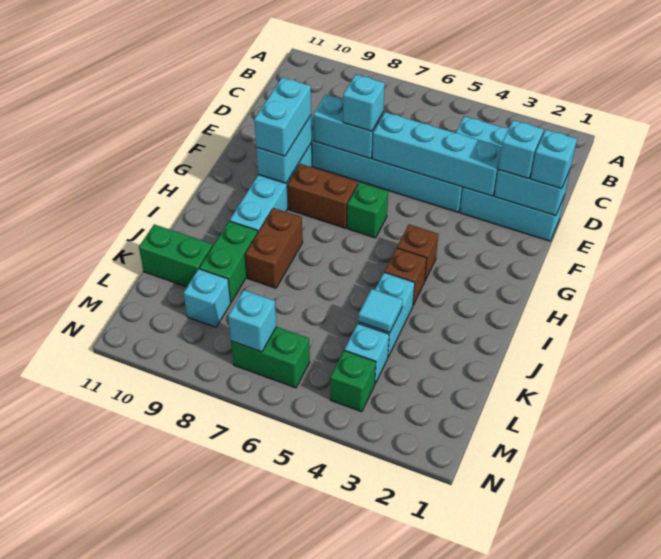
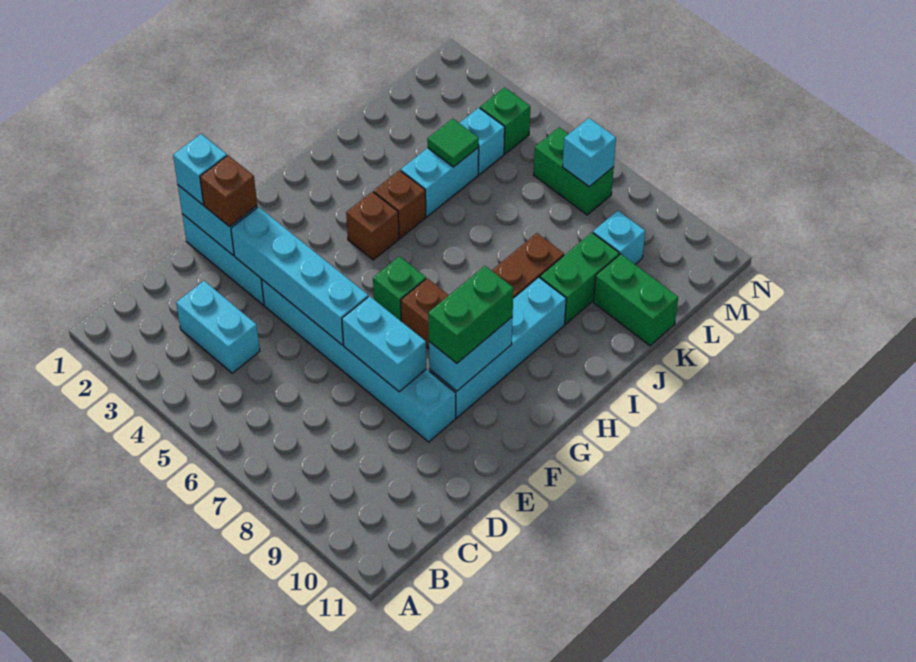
cyan 1x1 brick [498,120,544,179] -> brown 1x1 brick [200,155,257,227]
cyan 1x1 brick [343,74,385,131] -> none
cyan 1x2 brick [254,77,311,156] -> green 1x2 brick [428,266,513,363]
cyan 1x1 tile [358,289,403,333] -> green 1x1 tile [427,119,479,167]

